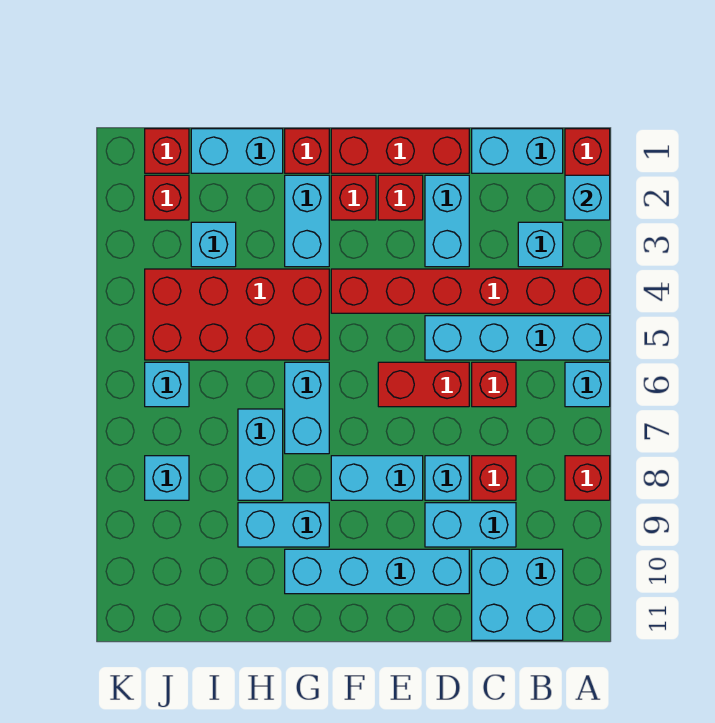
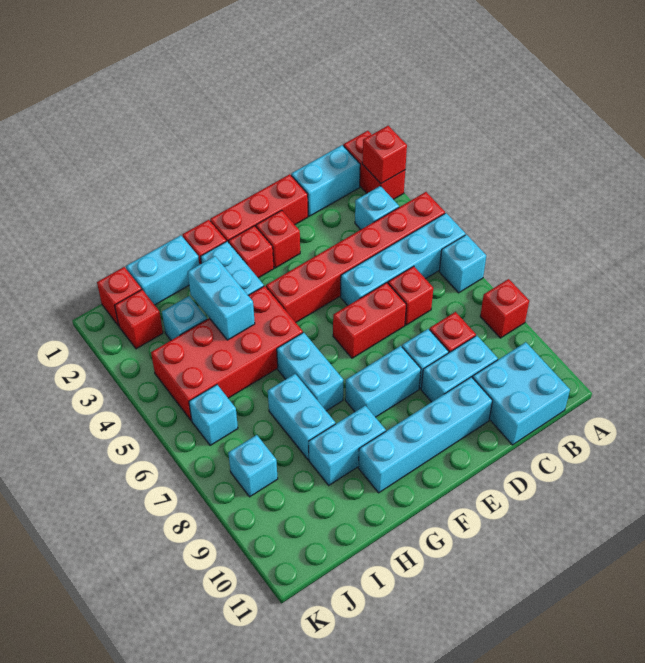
cyan 1x1 brick [565,175,610,220] -> red 1x1 brick [362,126,407,183]
cyan 1x2 brick [425,175,469,267] -> cyan 1x2 brick moved to [188,256,255,340]

